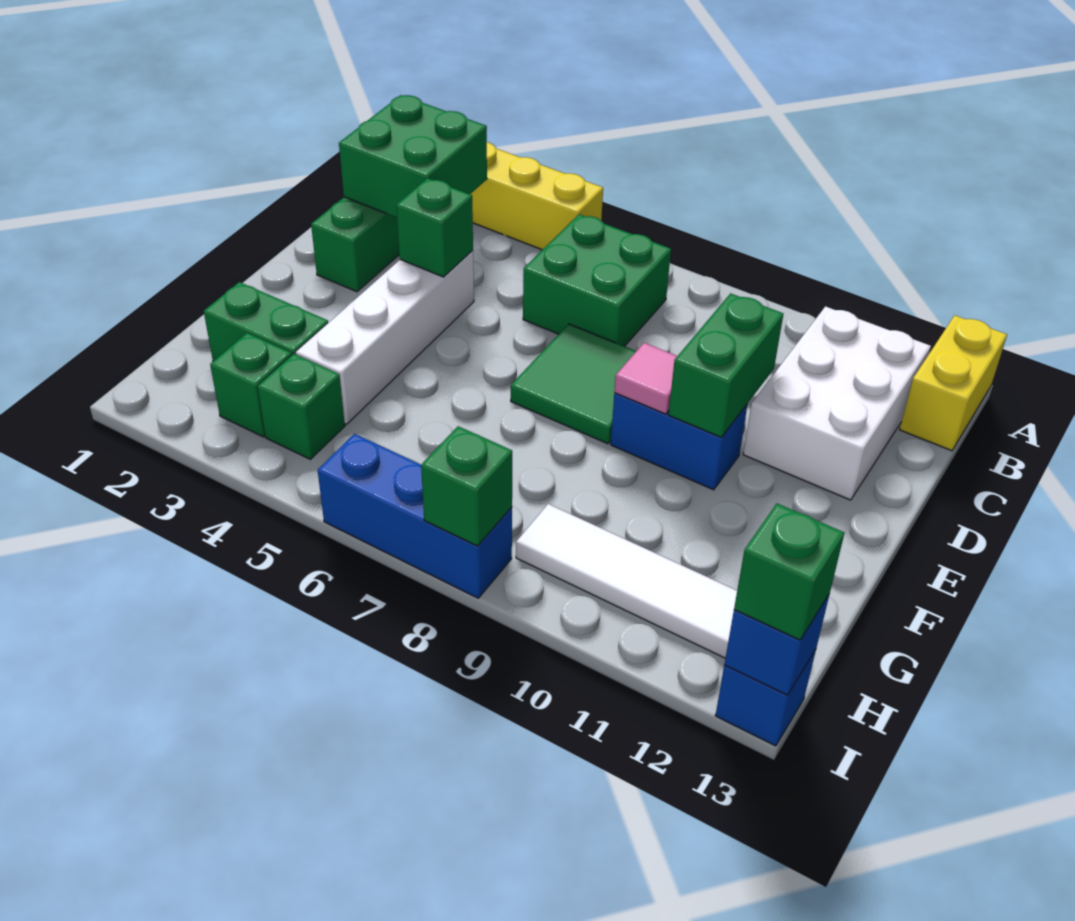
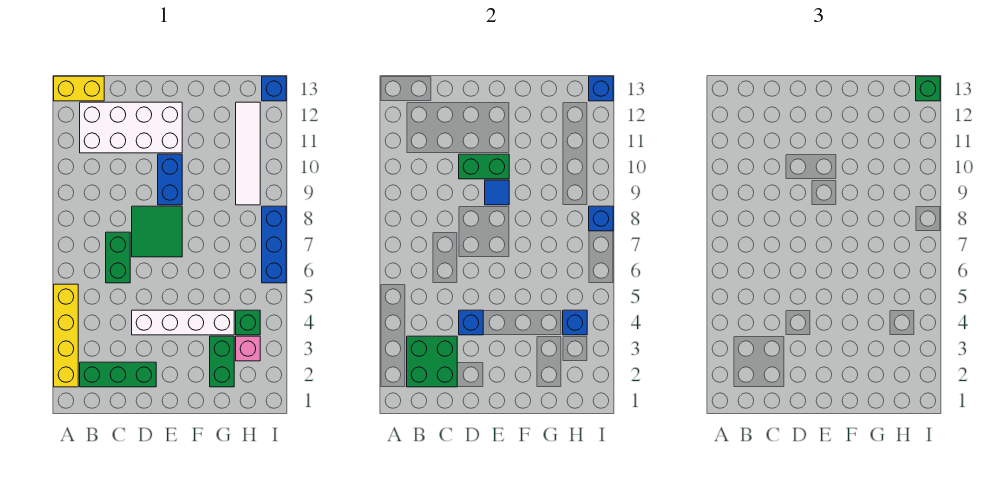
green 2x2 brick [523,214,671,346] -> green 1x2 brick [106,232,130,283]
white 2x3 brick [743,306,931,500] -> white 2x4 brick [80,102,182,153]
green 1x1 brick [396,178,473,277] -> blue 1x1 brick [459,310,483,335]
pink 1x1 tile [614,343,677,414] -> blue 1x1 tile [485,180,509,205]
green 1x1 brick [210,333,292,437] -> pink 1x1 brick [236,336,260,361]
none -> blue 1x1 brick [563,310,587,335]
green 1x1 brick [421,426,512,546] -> blue 1x1 brick [589,206,613,231]

